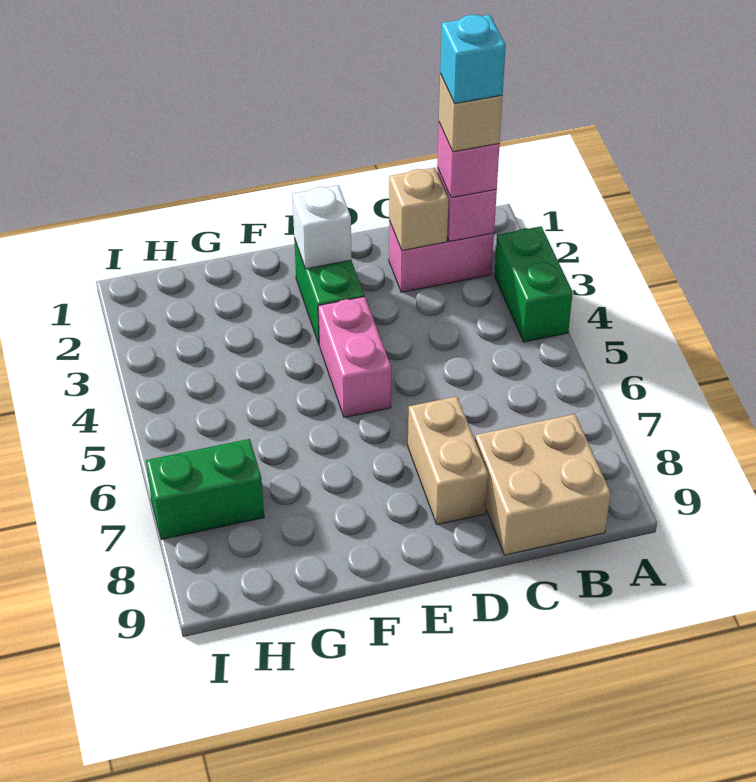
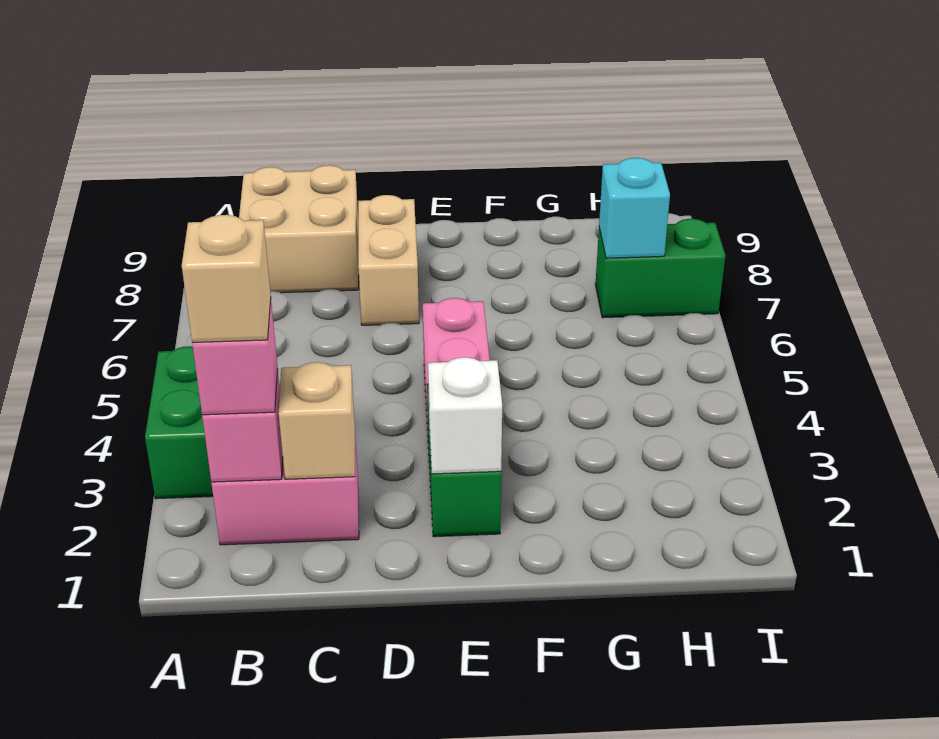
cyan 1x1 brick [440,15,506,104] -> cyan 1x1 brick moved to [599,158,670,258]

